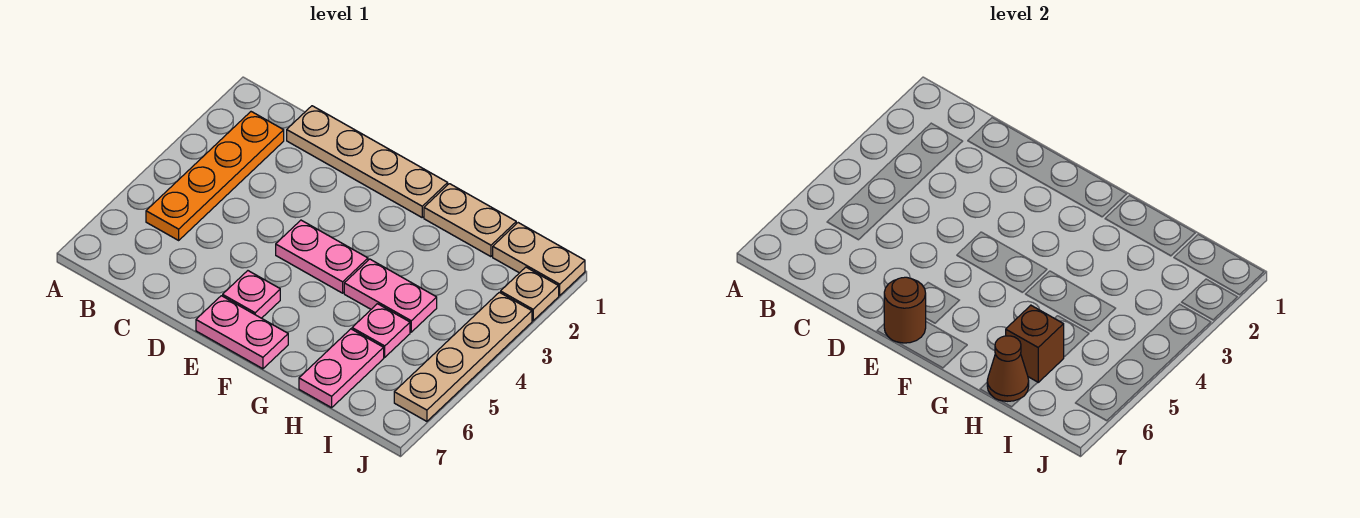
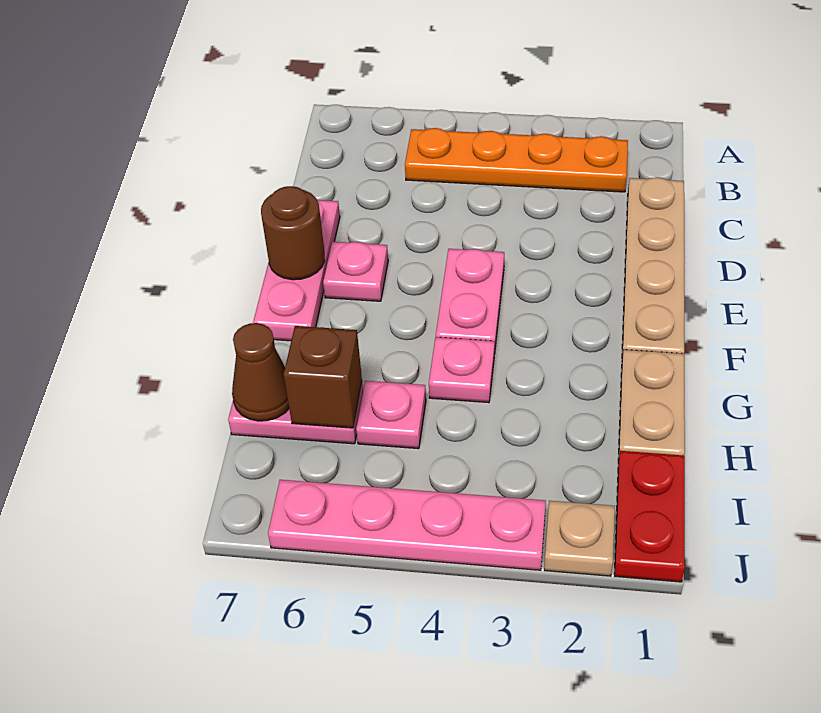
pink 1x2 plate [196,296,288,369] -> pink 1x3 plate [253,200,340,341]
pink 1x2 plate [344,259,437,332] -> pink 1x1 plate [429,337,495,403]
tan 1x2 plate [493,223,585,295] -> red 1x2 plate [614,451,685,582]
tan 1x4 plate [394,292,532,421] -> pink 1x4 plate [268,480,546,570]

